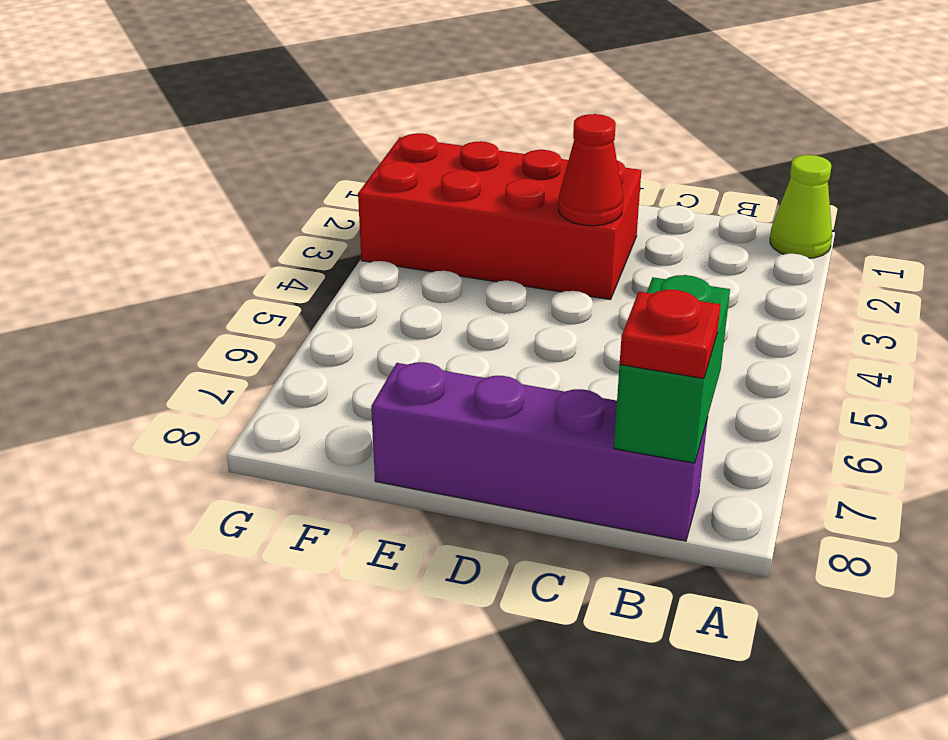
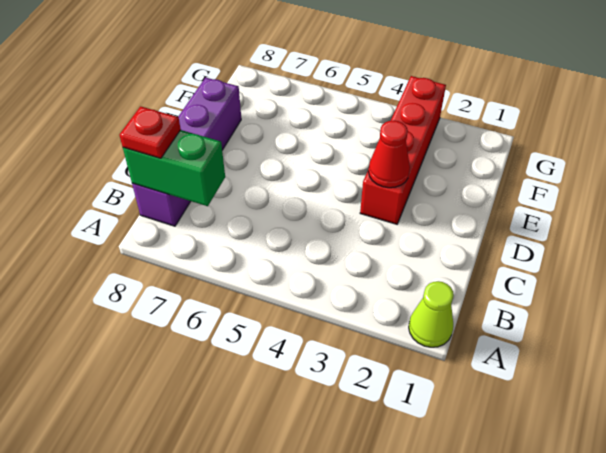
red 2x4 brick [358,133,641,300] -> red 1x4 brick [360,76,446,224]

